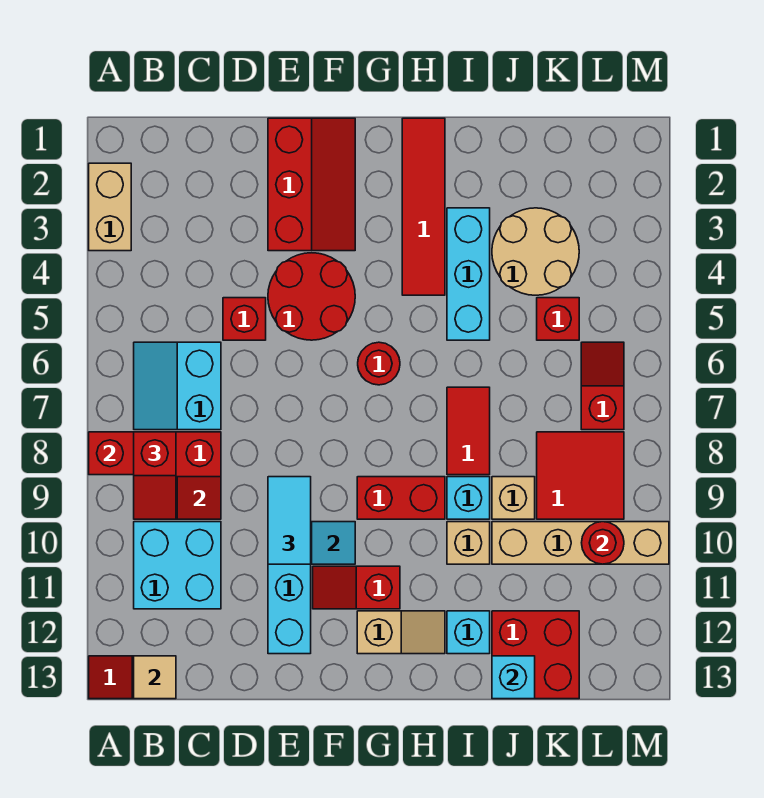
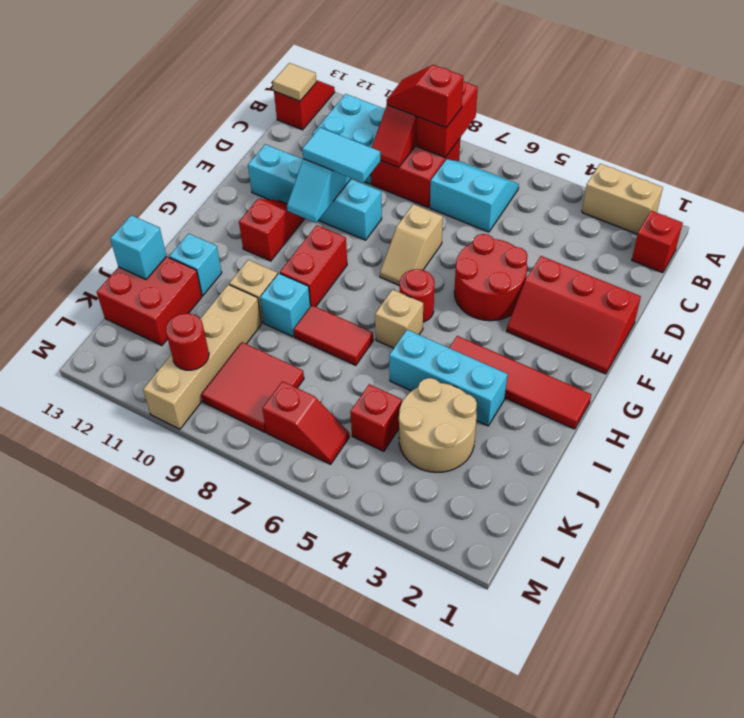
red 1x1 brick [223,298,266,340] -> red 1x1 brick moved to [632,211,683,273]
tan 1x2 slope [357,611,445,654] -> tan 1x2 slope moved to [380,204,443,286]
tan 1x1 brick [492,477,535,519] -> tan 1x1 brick moved to [375,290,423,348]

